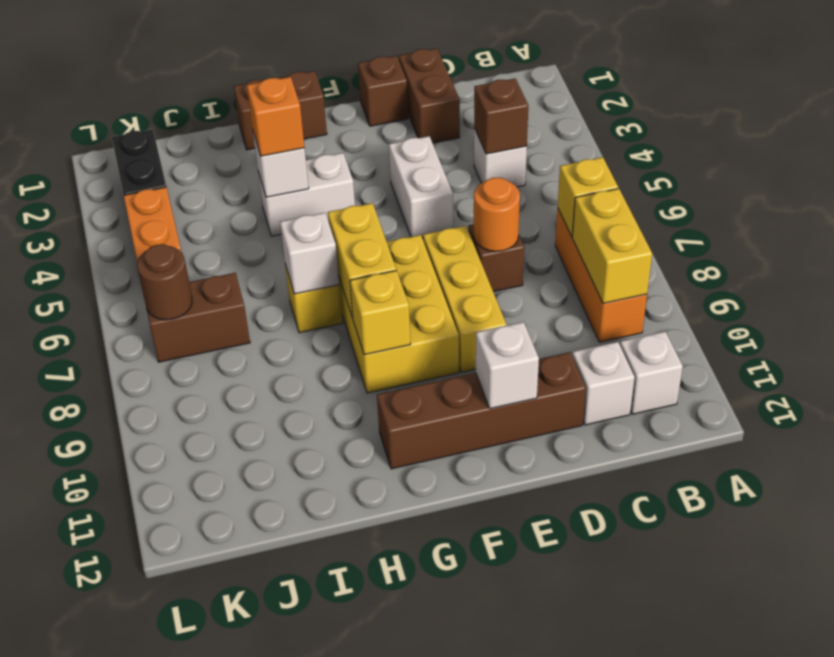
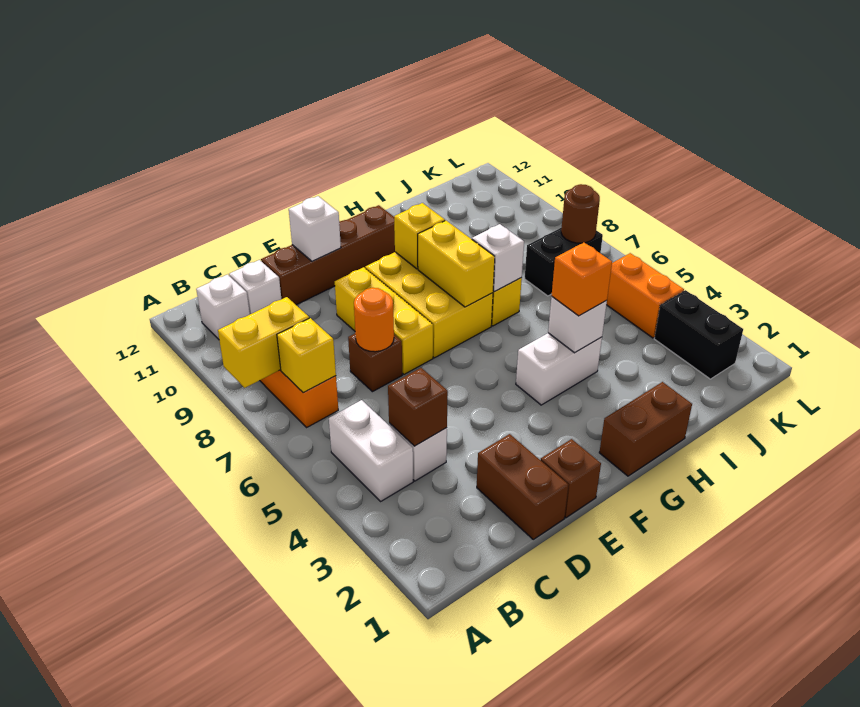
yellow 1x2 brick [572,189,652,303] -> yellow 1x2 brick turned to [218,297,309,388]
white 1x2 brick [389,136,453,238] -> white 1x2 brick moved to [329,400,413,501]
brown 1x2 brick [147,273,250,362] -> black 1x2 brick [525,227,603,296]

